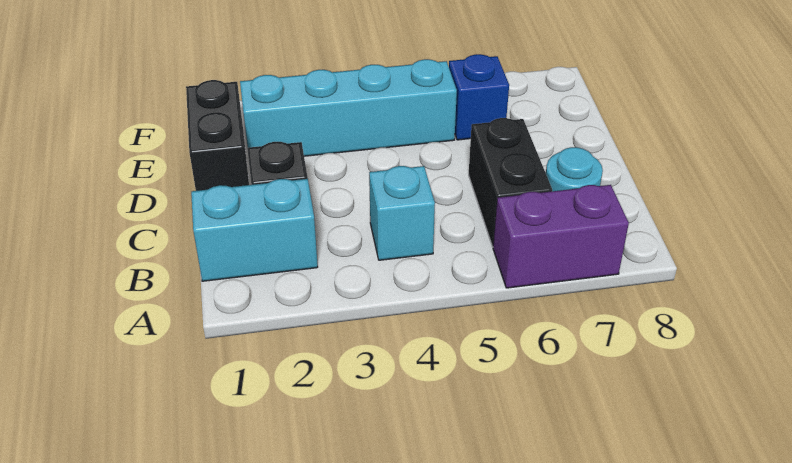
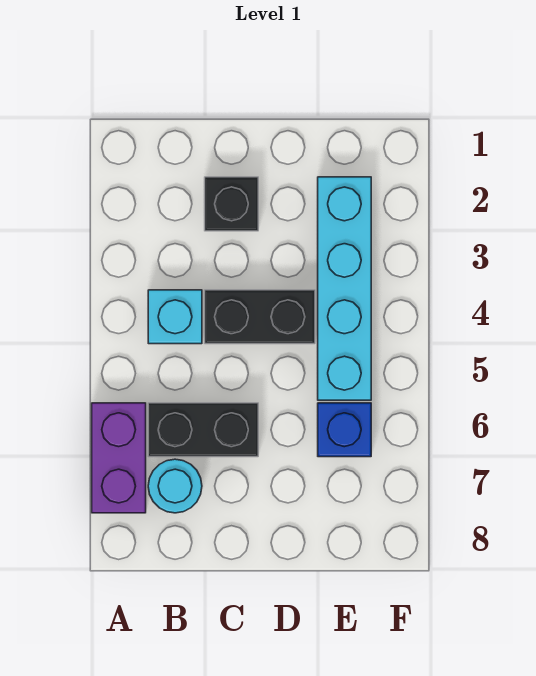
cyan 1x2 brick [191,179,318,281] -> none
black 1x2 brick [186,80,249,191] -> black 1x2 brick moved to [205,290,315,344]

